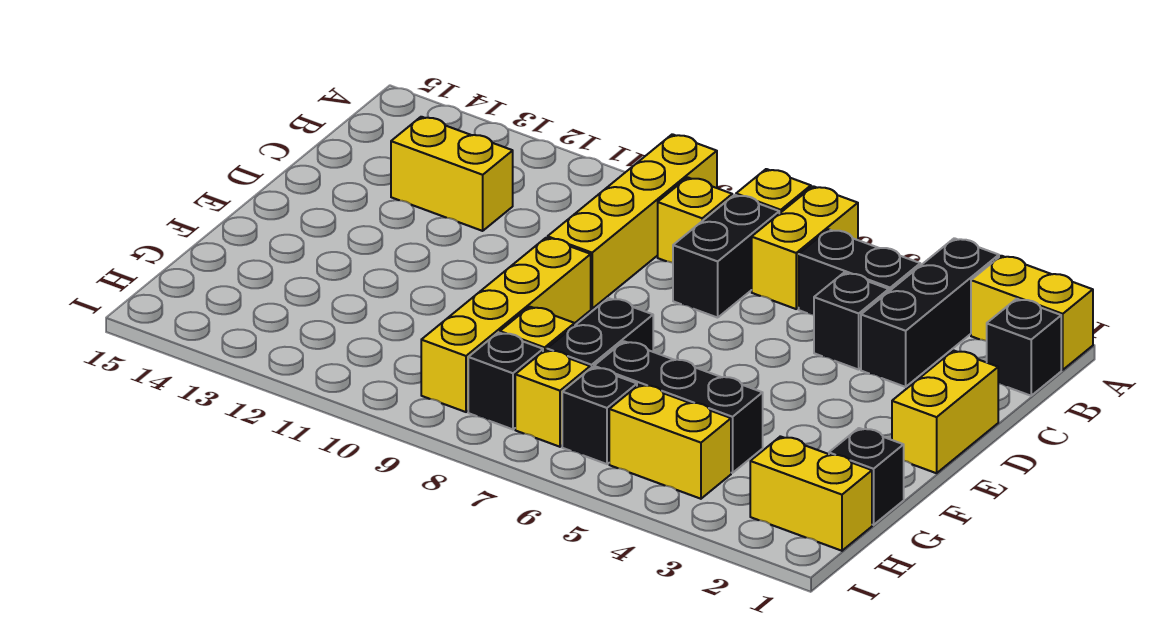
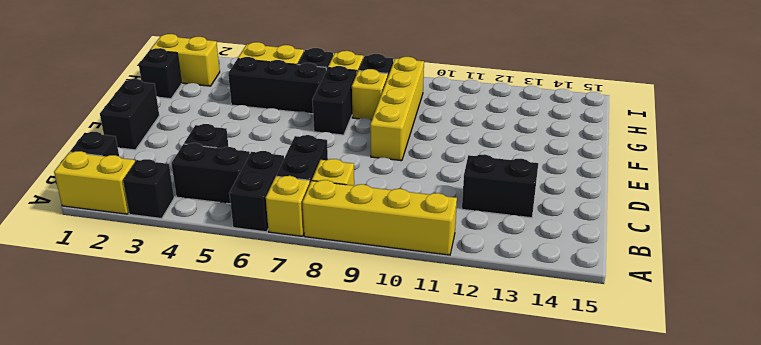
black 1x3 brick [861,238,999,387] -> black 1x1 brick [123,159,174,219]
yellow 1x2 brick [752,186,858,309] -> black 1x2 brick [229,151,284,232]
yellow 1x4 brick [548,134,717,309] -> yellow 1x4 brick turned to [302,180,457,255]
yellow 1x2 brick [391,117,513,231] -> black 1x2 brick [462,154,538,218]
yellow 1x2 brick [892,350,998,473] -> black 1x2 brick [100,79,159,150]

